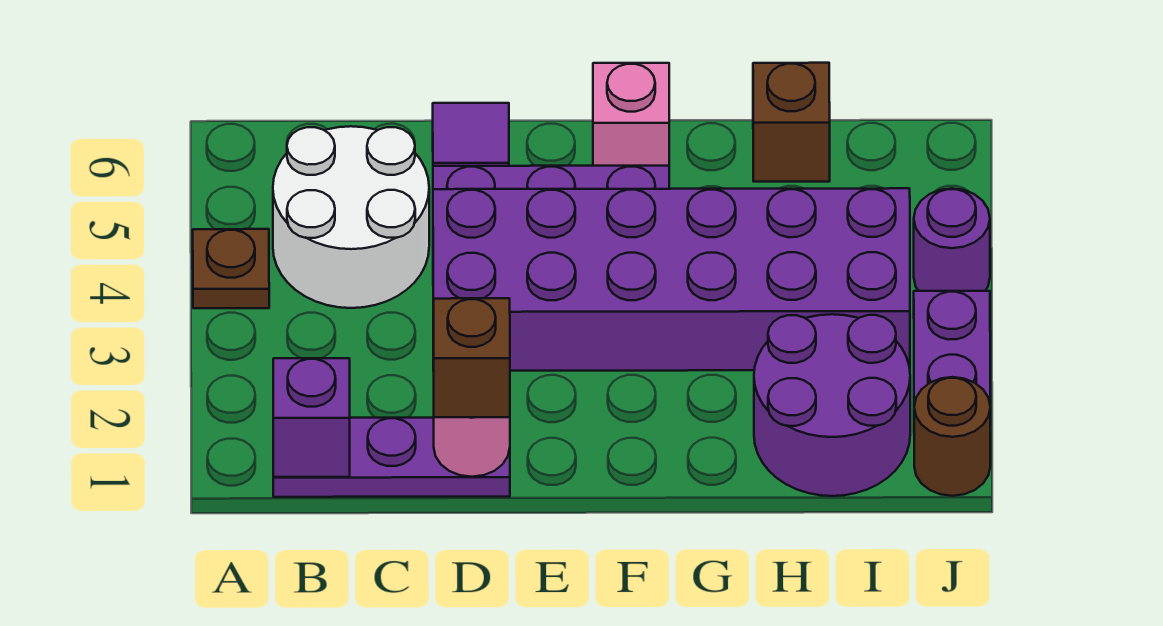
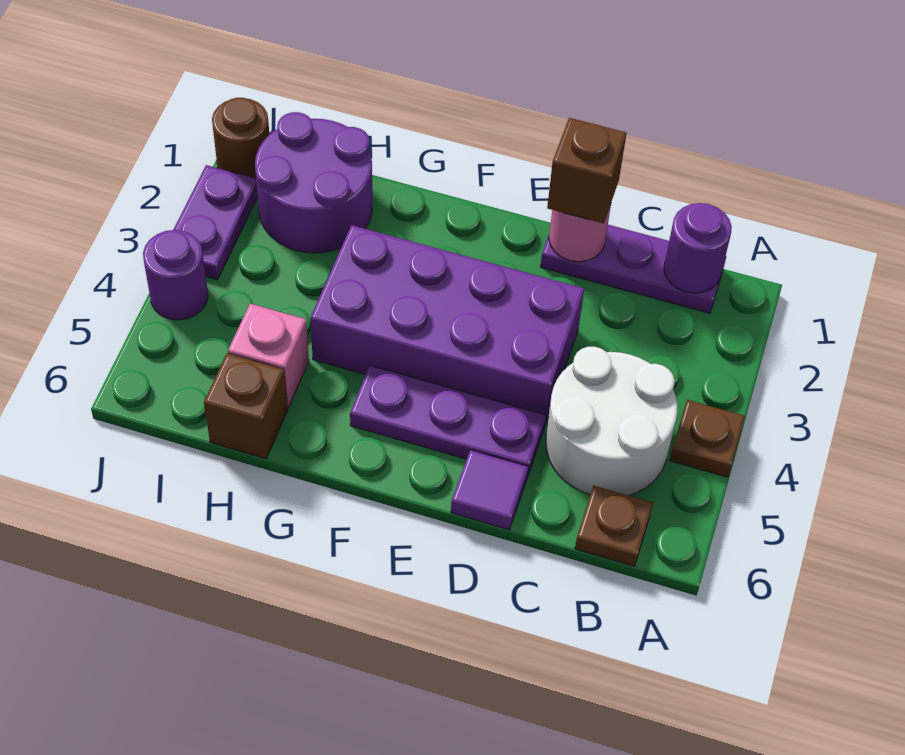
purple 1x1 brick [273,358,350,477] -> purple 1x1 round brick [664,203,732,293]
none -> brown 1x1 plate [575,486,653,566]
purple 2x6 brick [433,188,910,371] -> purple 2x4 brick [310,225,584,425]
pink 1x1 brick [593,63,669,166] -> pink 1x1 brick moved to [228,304,309,408]

